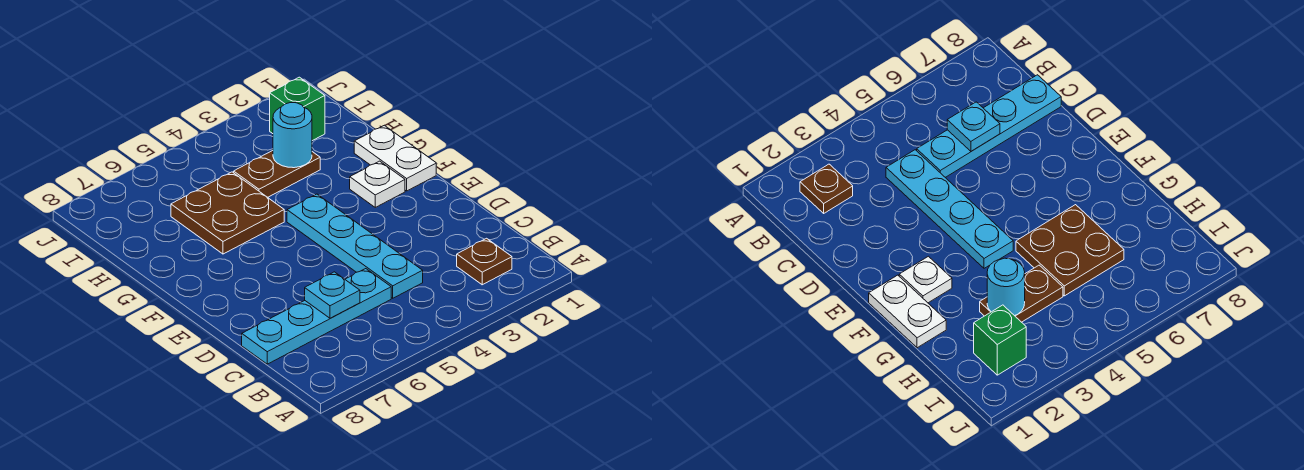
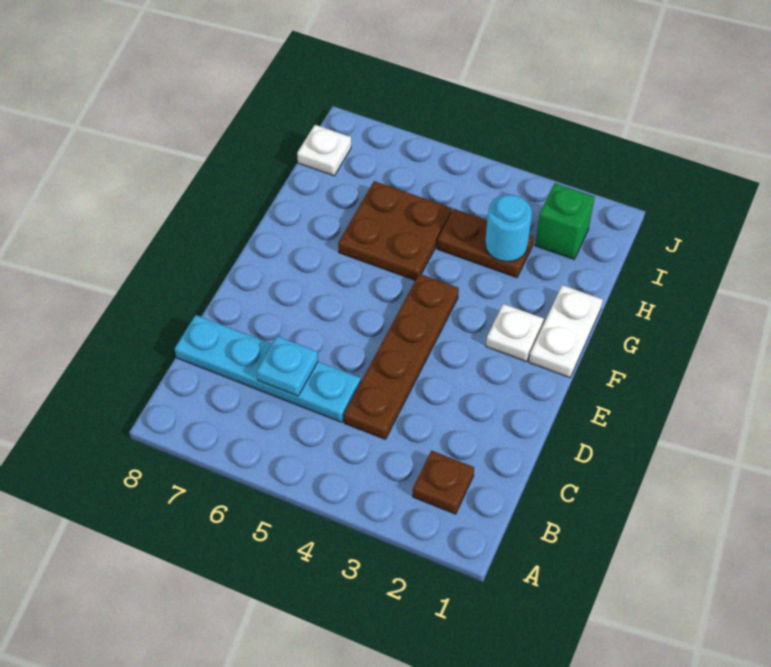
cyan 1x4 plate [287,194,423,298] -> brown 1x4 plate [344,274,459,439]
none -> white 1x1 plate [297,125,351,176]

